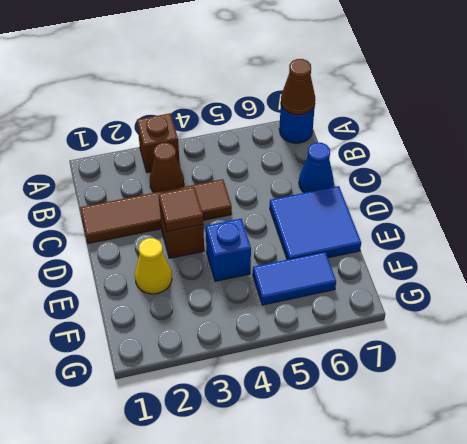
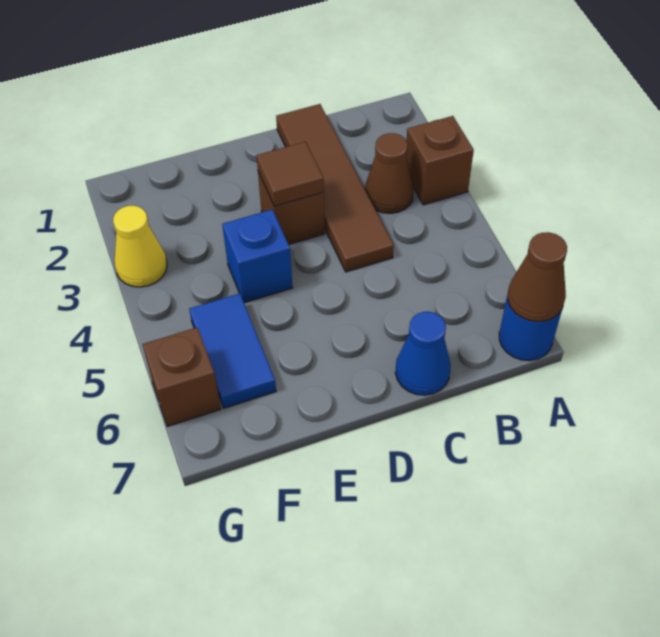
blue 2x2 tile [270,186,361,260] -> none
yellow 1x1 cone [135,238,172,294] -> yellow 1x1 cone moved to [113,206,167,287]
none -> brown 1x1 brick [143,327,221,426]

